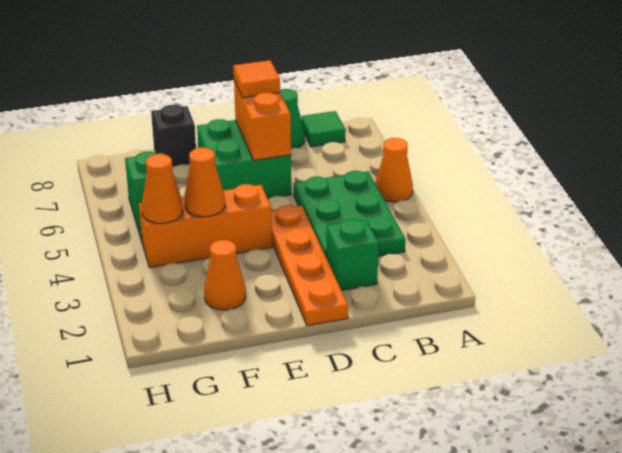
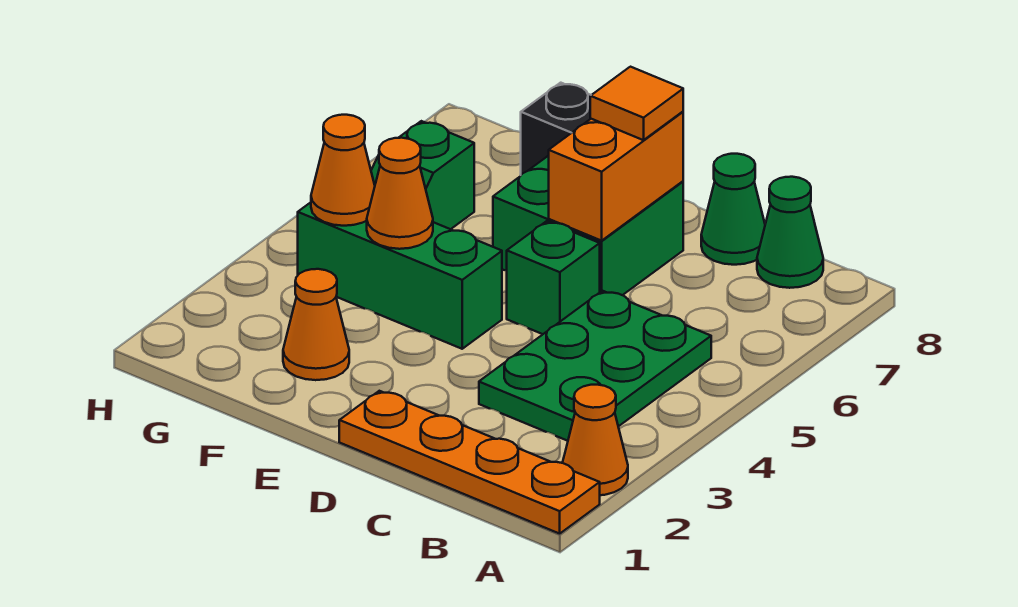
orange 1x1 cone [375,138,413,202] -> orange 1x1 cone moved to [563,385,628,495]
green 1x1 tile [301,111,346,147] -> green 1x1 cone [757,177,823,288]
green 1x1 brick [326,219,379,290] -> green 1x1 brick moved to [507,221,600,334]
orange 1x4 plate [271,205,348,326] -> orange 1x4 plate turned to [339,391,600,534]
orange 1x3 brick [139,184,272,267] -> green 1x3 brick [298,202,502,349]

